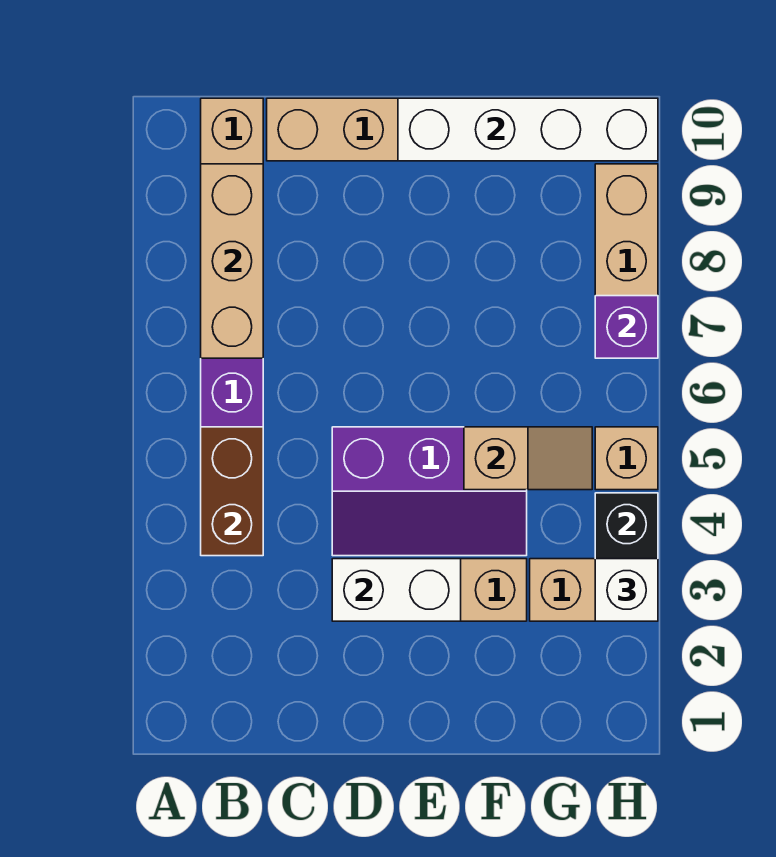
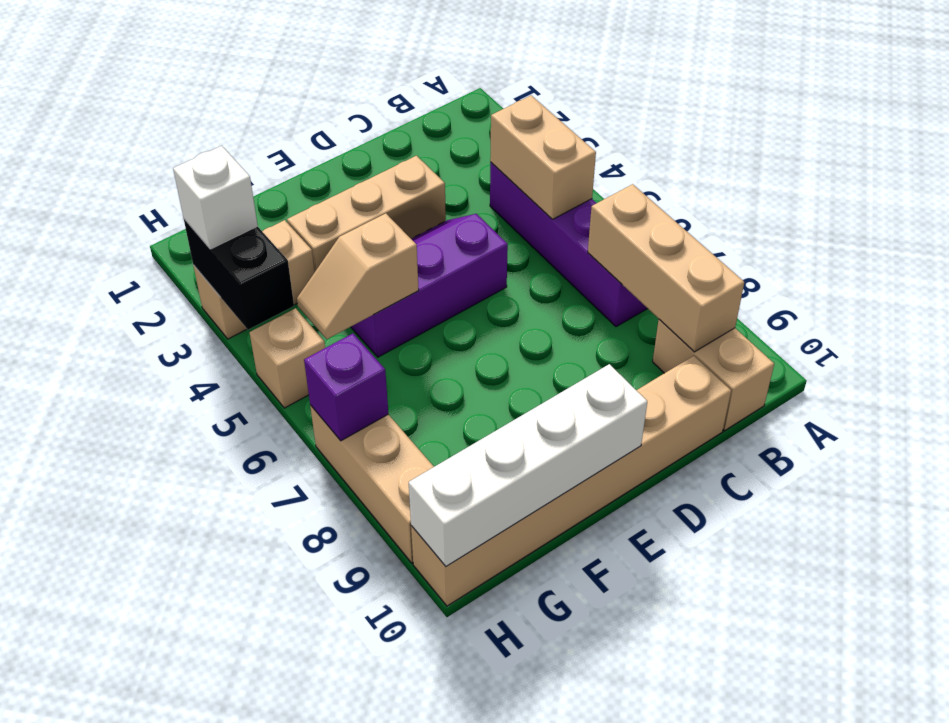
brown 1x2 brick [201,427,263,556] -> tan 1x2 brick [490,95,596,219]
white 1x2 brick [332,559,461,621] -> none

